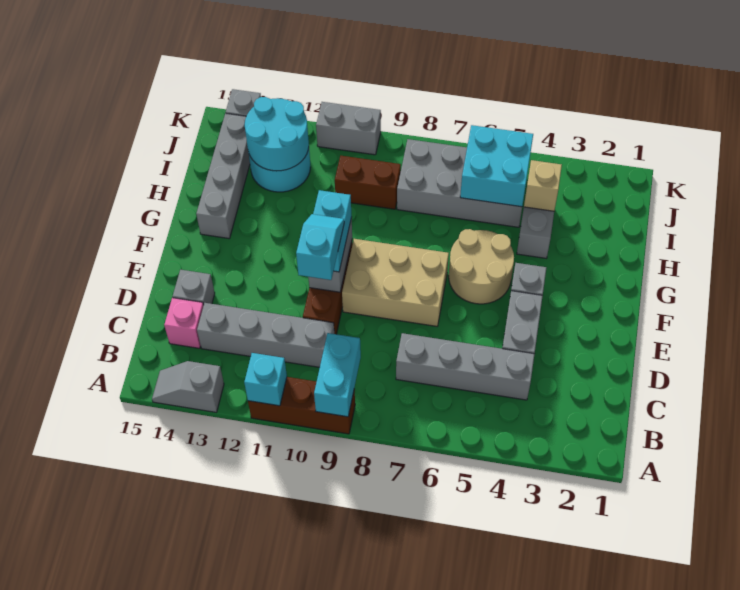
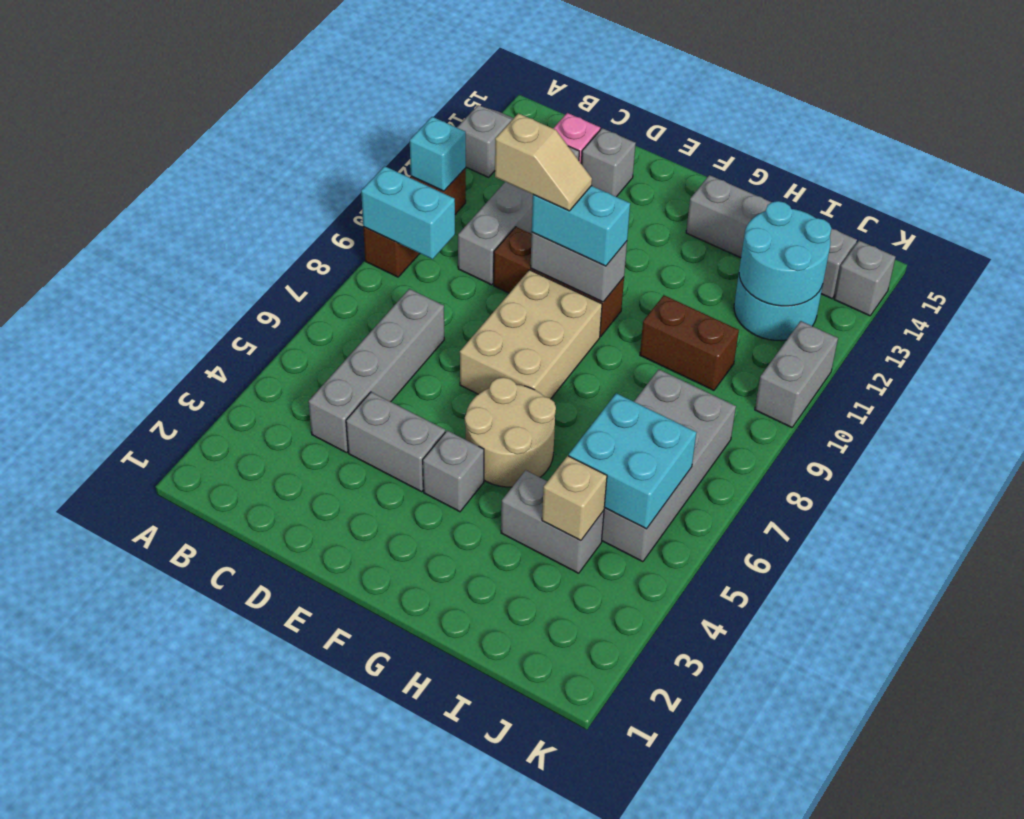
cyan 1x2 slope [296,214,344,280] -> tan 1x2 slope [495,113,592,211]
brown 1x2 brick [335,156,401,209] -> brown 1x2 brick turned to [640,295,739,390]

